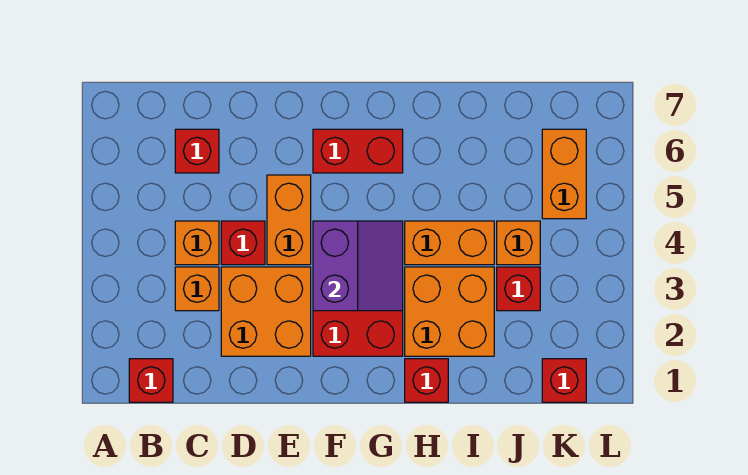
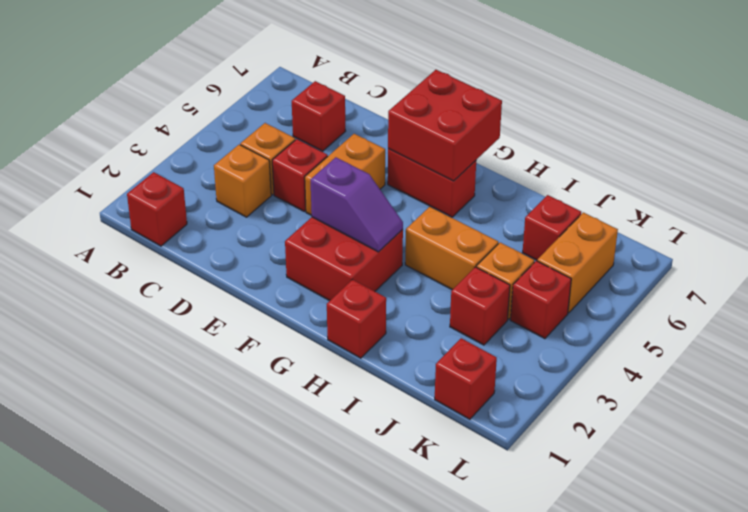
orange 2x2 brick [221,267,311,356] -> none
purple 2x2 slope [313,221,403,311] -> purple 1x2 slope [310,157,403,252]
none -> red 2x2 brick [388,70,502,181]
orange 2x2 brick [405,267,494,356] -> none
none -> red 1x1 brick [522,195,581,260]
none -> red 1x1 brick [510,261,571,339]

